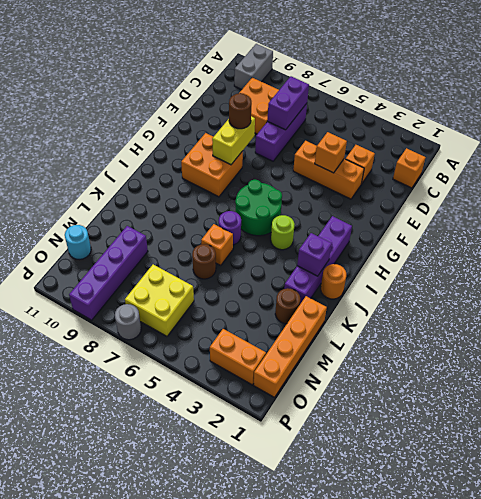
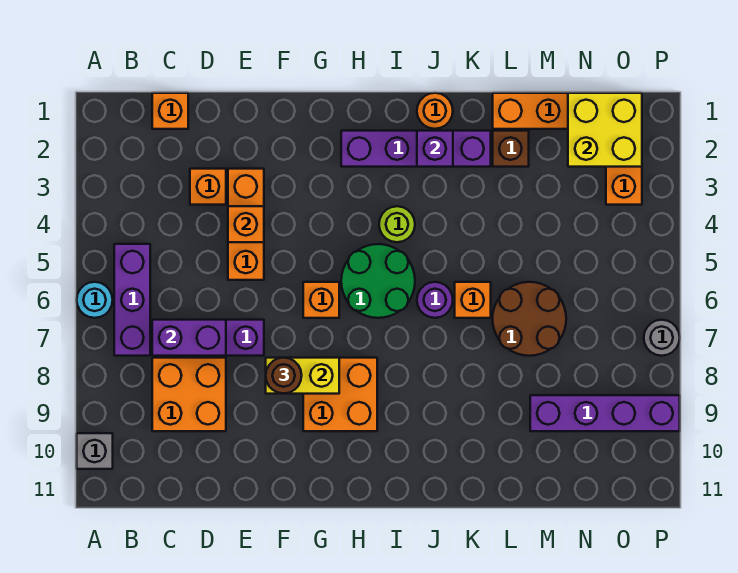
grey 1x2 brick [234,44,273,89] -> grey 1x1 brick [77,433,113,469]
none -> purple 1x3 brick [114,244,150,356]
none -> orange 1x1 brick [303,282,339,318]
brown 1x1 round brick [275,288,300,324] -> brown 1x1 brick [493,131,529,167]
brown 1x1 round brick [192,244,216,279] -> brown 2x2 round brick [493,282,566,356]
yellow 2x2 brick [125,264,194,336] -> yellow 2x2 brick moved to [568,93,642,167]
cyan 1x1 round brick [65,225,91,260] -> cyan 1x1 round brick moved to [77,282,113,318]

